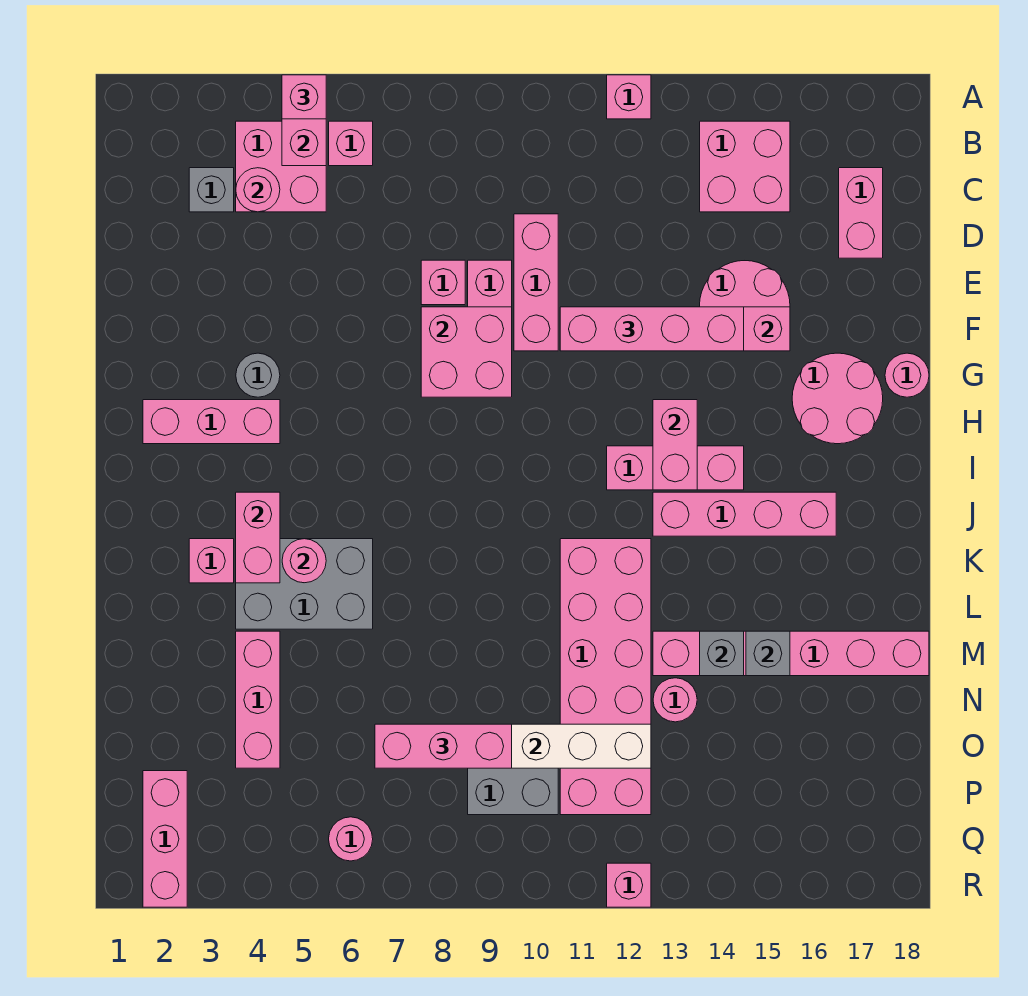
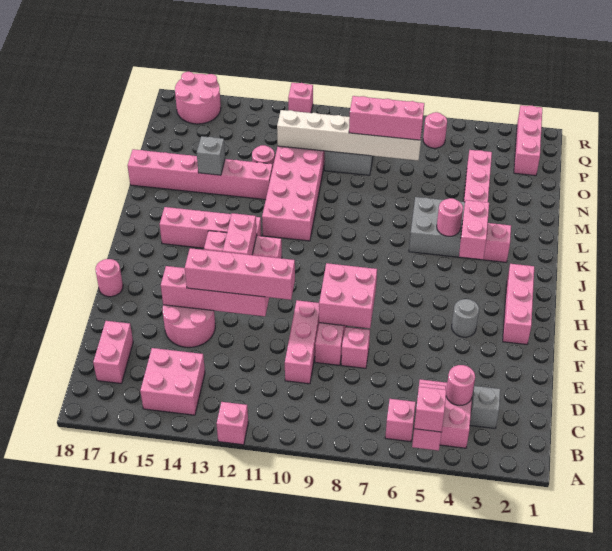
pink 2x2 round brick [792,353,883,444] -> pink 2x2 round brick moved to [175,72,221,124]
pink 1x3 brick [143,400,280,444] -> pink 1x3 brick turned to [503,264,534,345]
grey 1x1 brick [700,631,744,676] -> none

